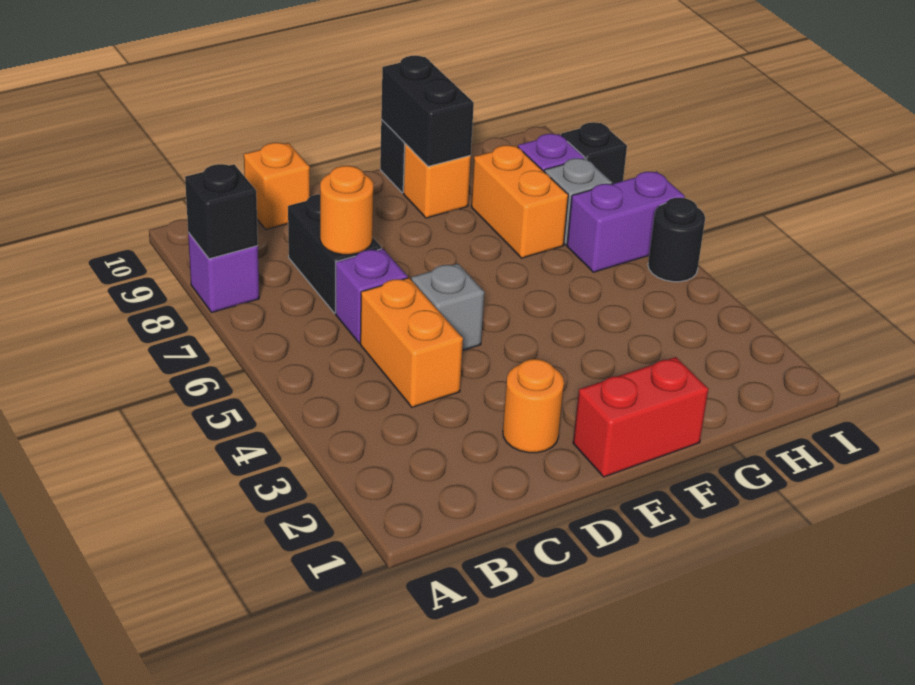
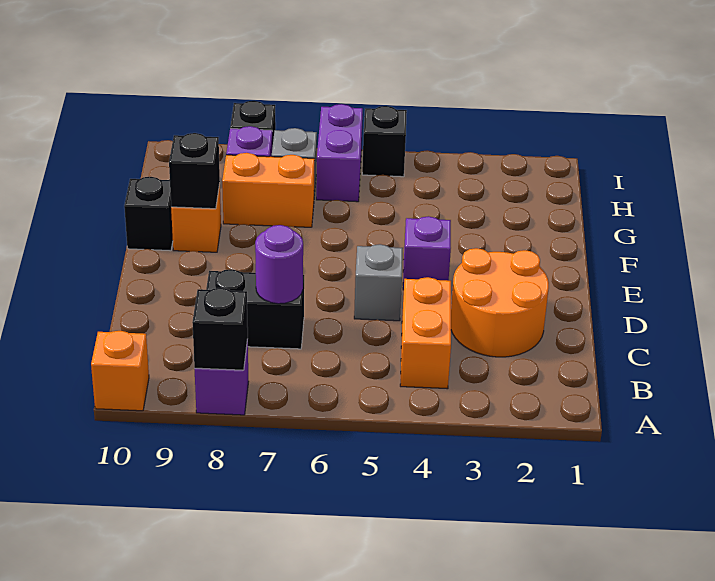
orange 1x2 brick [360,278,463,407] -> orange 1x2 brick turned to [400,277,451,389]
purple 1x1 brick [336,249,408,343] -> purple 1x1 brick moved to [403,216,451,290]
orange 1x1 round brick [320,166,373,255] -> purple 1x1 round brick [255,225,303,304]
orange 1x1 brick [244,143,310,229] -> orange 1x1 brick moved to [91,331,149,411]
orange 1x1 round brick [503,359,564,453] -> orange 2x2 round brick [451,248,549,357]
red 1x2 brick [573,357,708,477] -> none
black 1x2 brick [381,56,474,166] -> black 1x1 brick [169,133,220,209]
black 1x1 round brick [648,198,705,282] -> black 1x1 brick [362,106,407,177]

